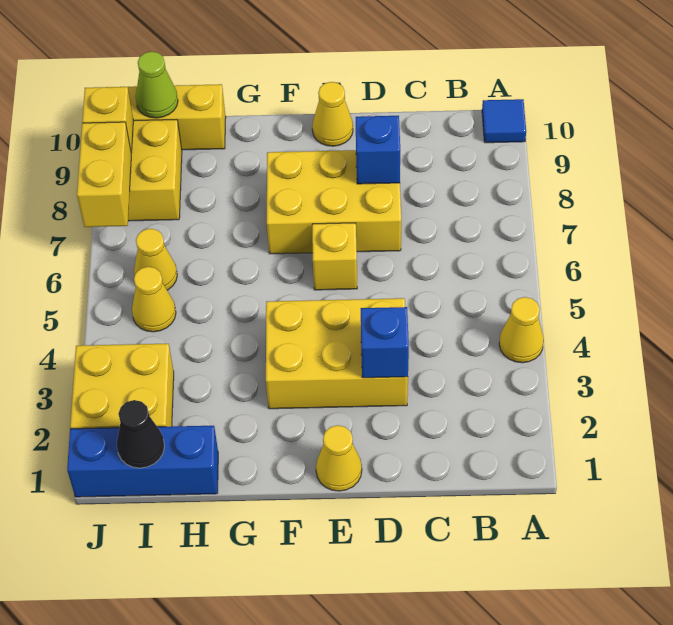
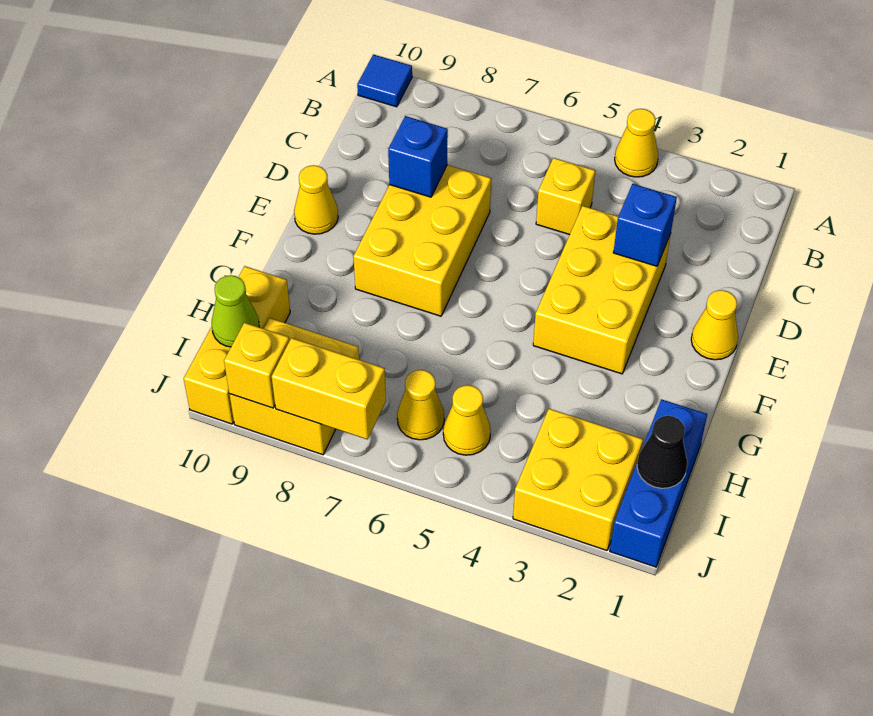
yellow 1x1 brick [312,223,357,290] -> yellow 1x1 brick moved to [536,158,595,235]

